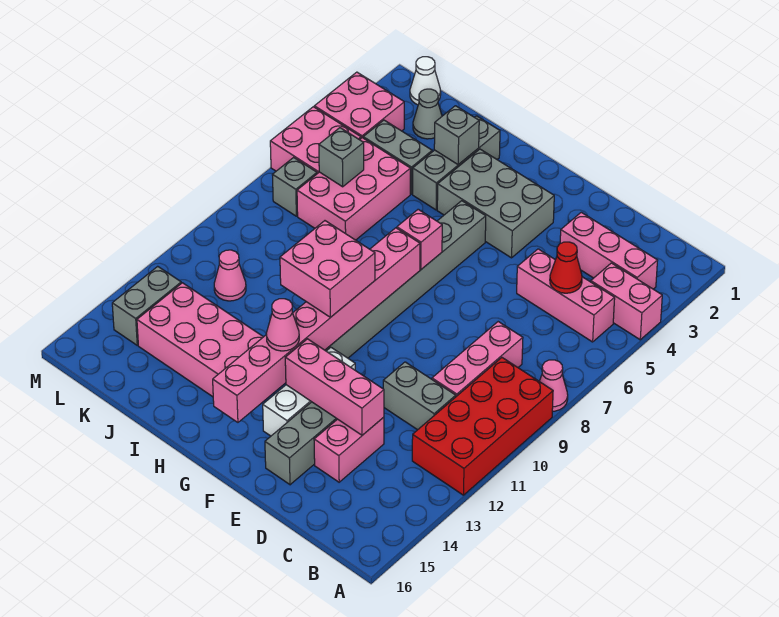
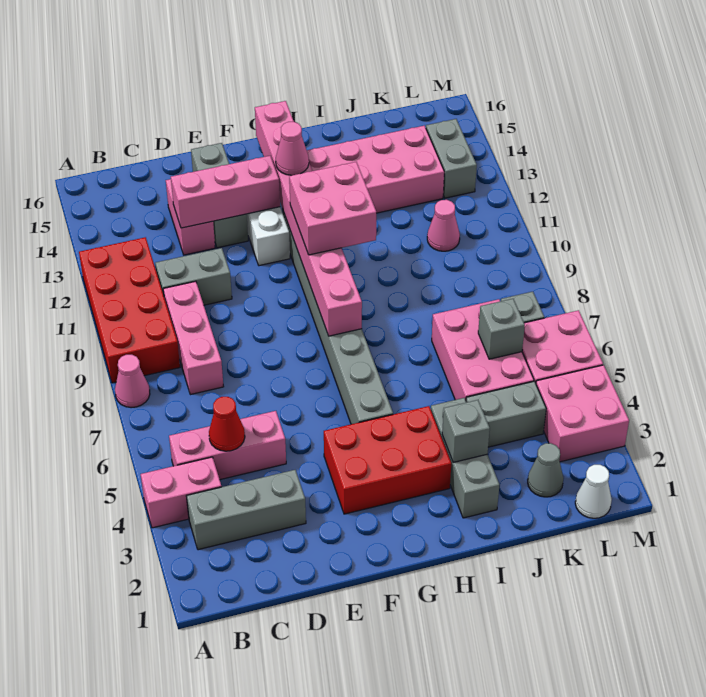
pink 1x3 brick [560,212,658,289] -> grey 1x3 brick [187,470,306,550]
grey 2x3 brick [437,149,554,258] -> red 2x3 brick [324,406,451,514]
pink 1x1 brick [397,209,442,269] -> none

